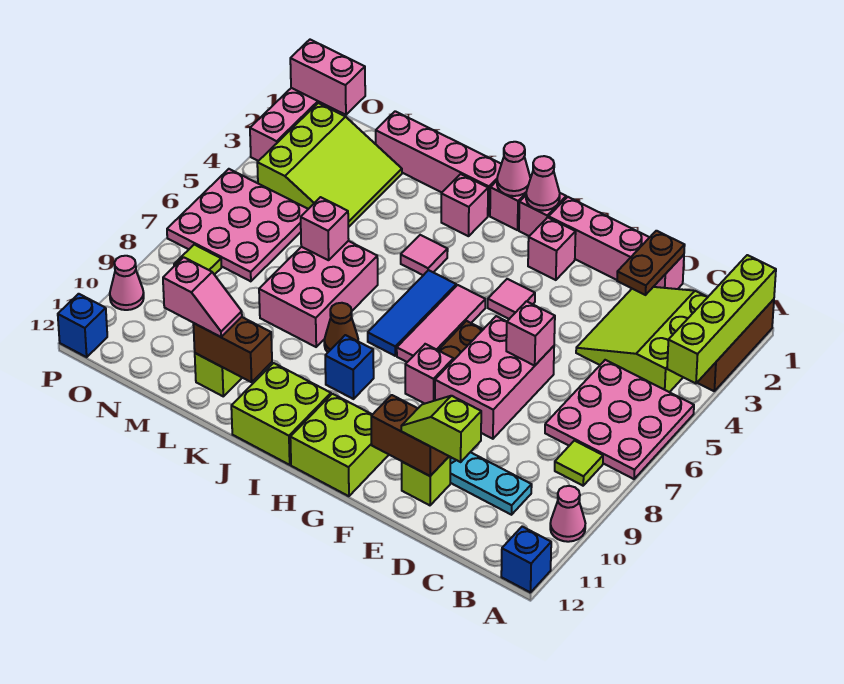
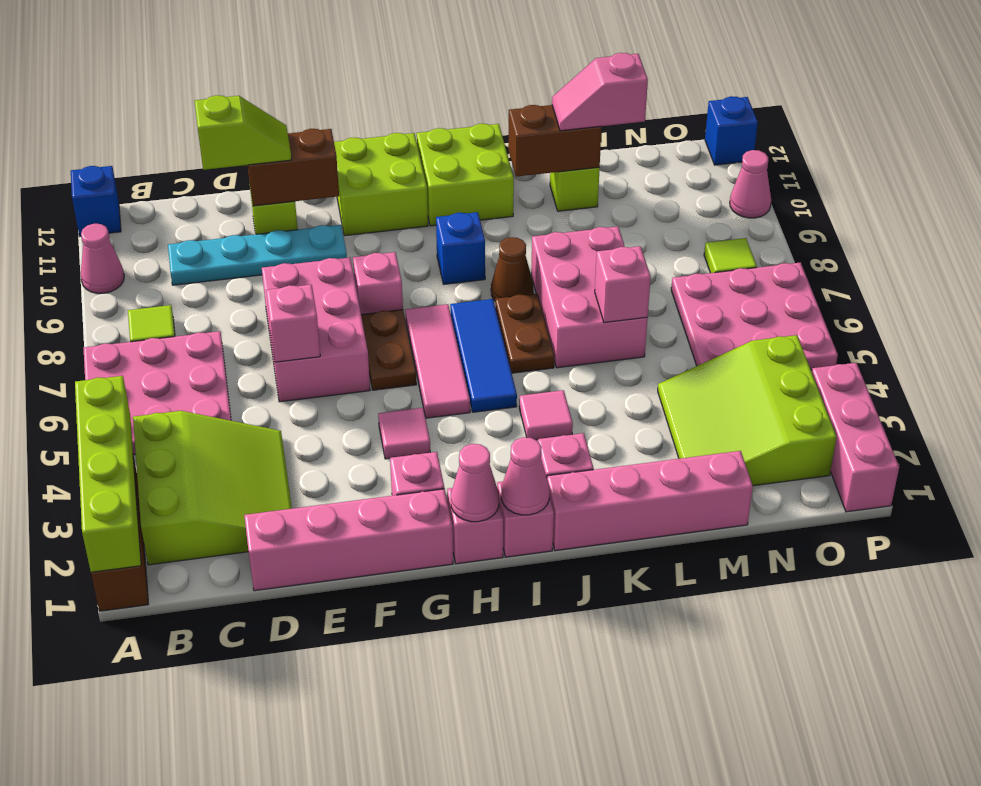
brown 1x2 plate [617,231,685,295] -> brown 1x2 plate moved to [495,294,554,373]
pink 1x2 brick [290,40,365,115] -> none

